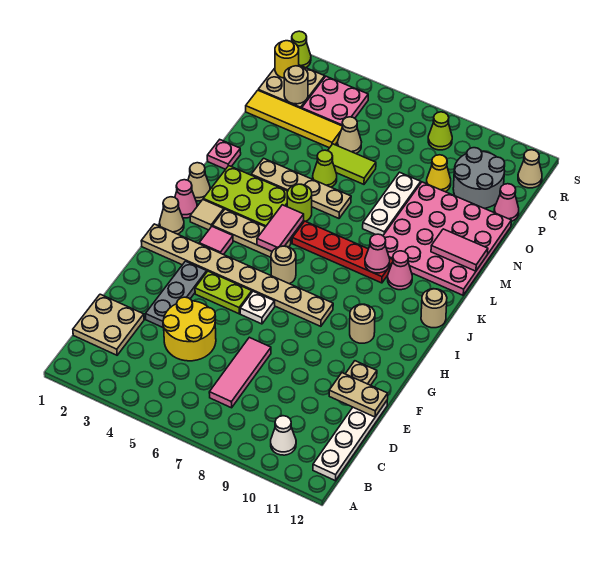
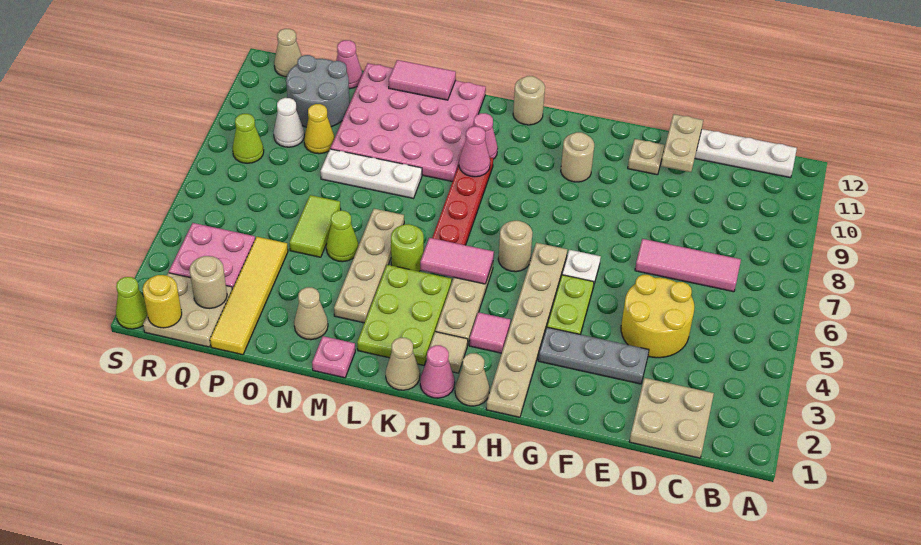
white 1x1 cone [271,416,296,455] -> white 1x1 cone moved to [274,98,304,147]
tan 1x8 plate [141,224,333,326] -> tan 1x6 plate [486,243,567,417]
pink 1x2 tile [431,229,488,271] -> pink 1x2 tile turned to [389,60,456,100]
tan 1x1 cone [338,117,361,154] -> tan 1x1 cone moved to [294,287,328,340]

